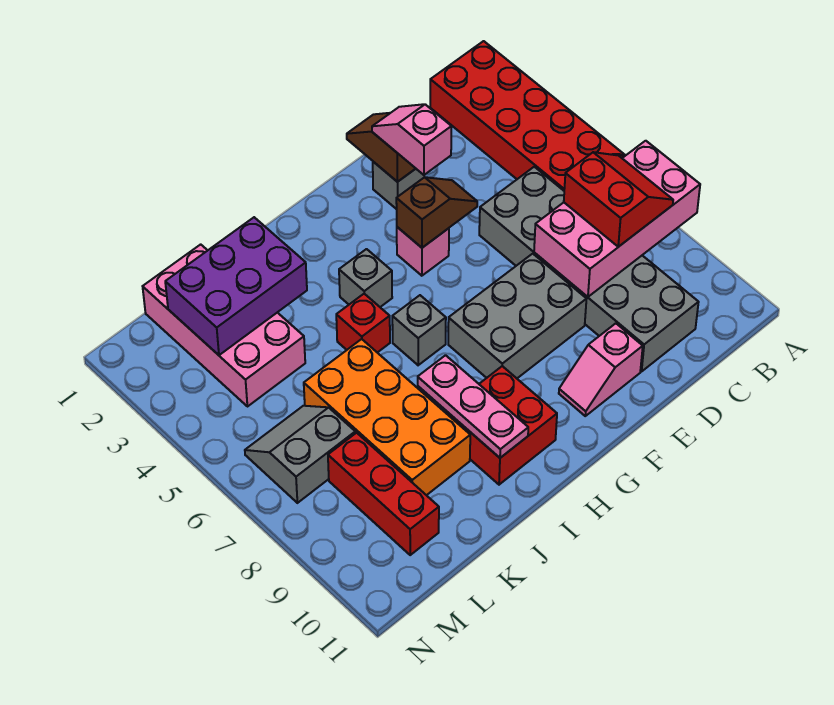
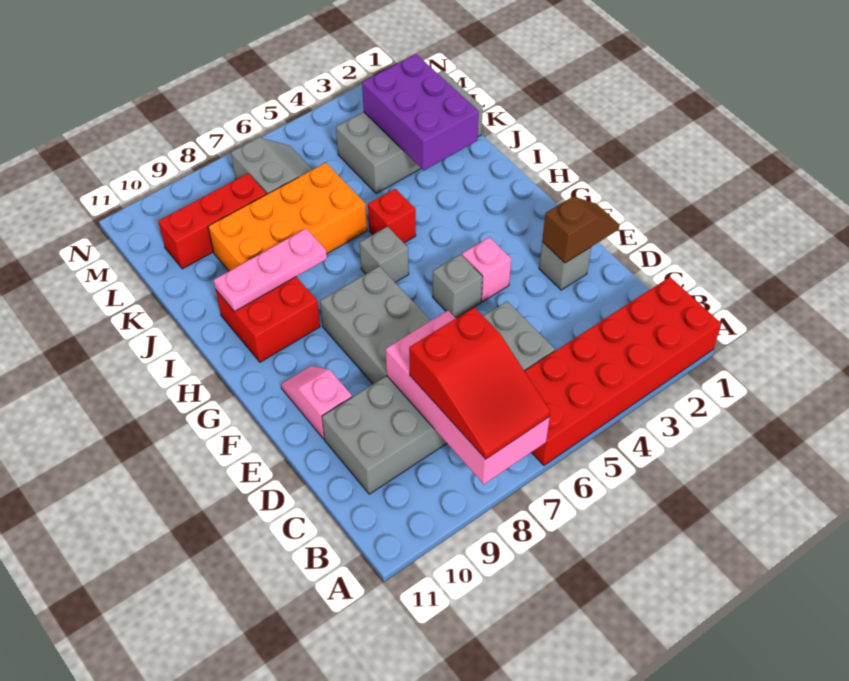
red 2x2 slope [564,152,673,247] -> red 2x3 slope [409,307,550,459]
pink 1x2 slope [372,104,451,175] -> none
brown 1x2 slope [396,177,477,248] -> none
grey 1x1 brick [339,249,392,307] -> grey 1x1 brick moved to [433,254,483,318]
pink 2x4 brick [143,244,305,407] -> grey 2x4 brick [336,70,483,194]

